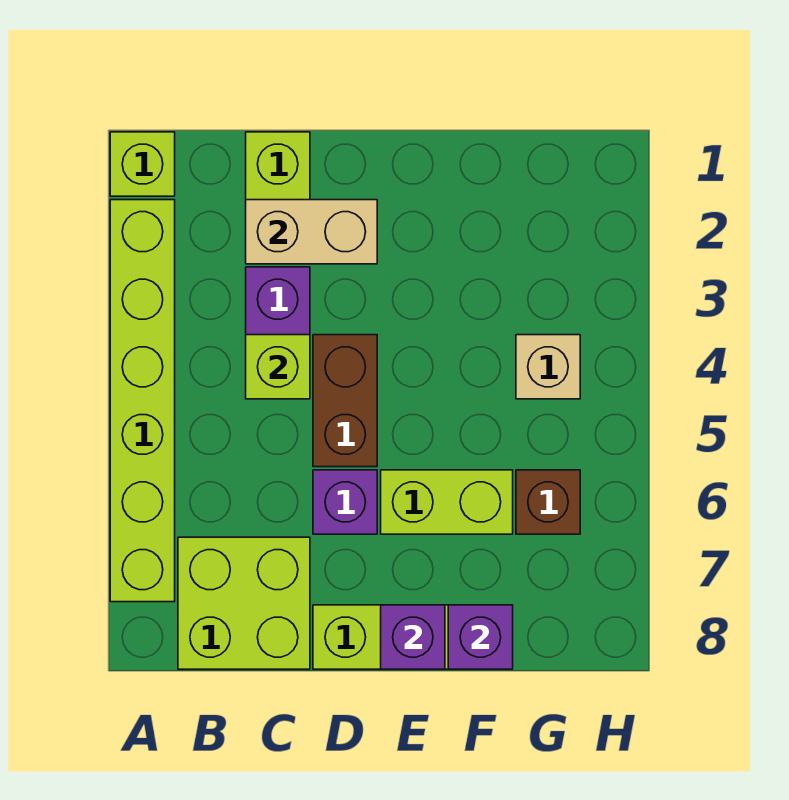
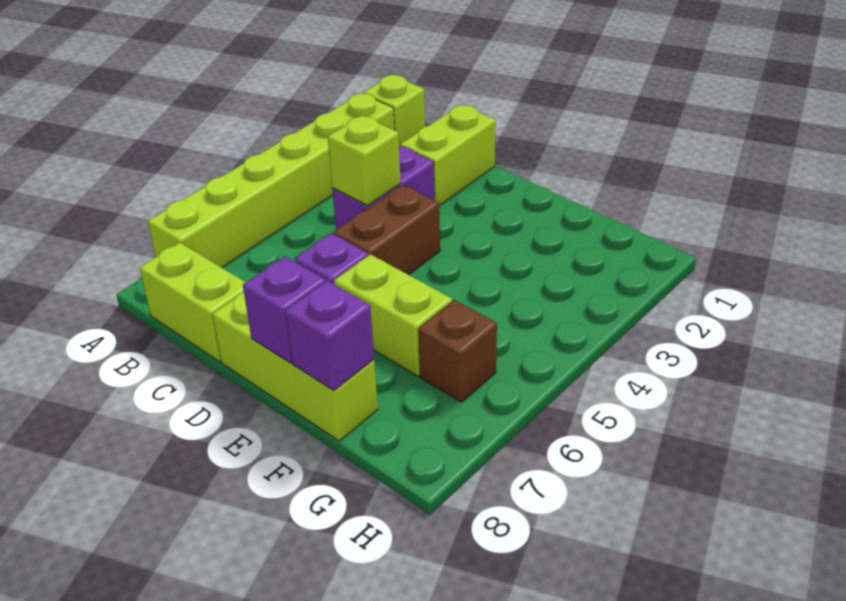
lime 2x2 brick [178,537,310,669] -> lime 1x2 brick [140,243,246,362]
tan 1x2 brick [246,200,377,264] -> none
tan 1x1 brick [516,335,580,399] -> none

